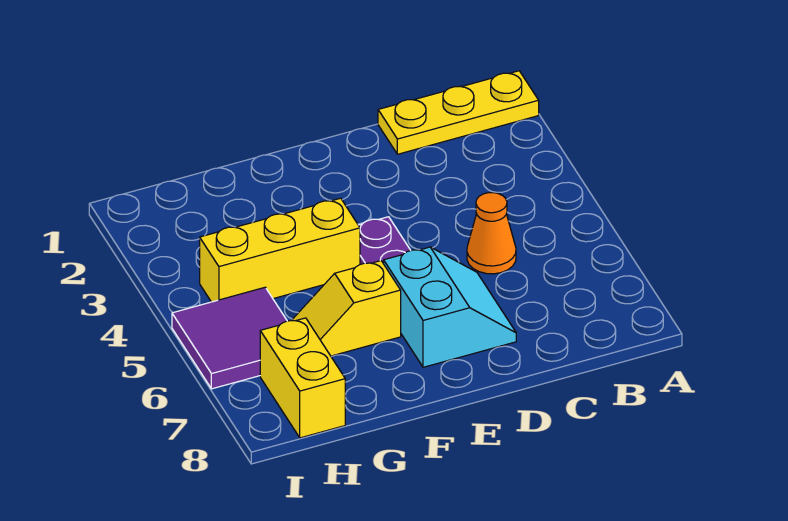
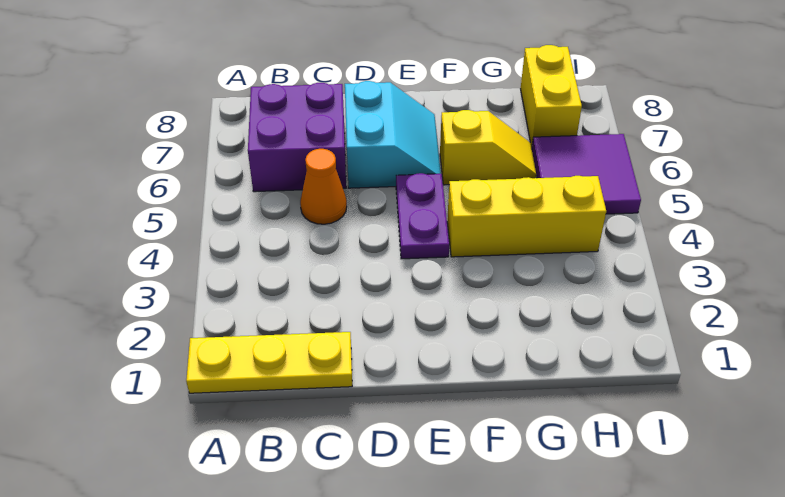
none -> purple 2x2 brick [248,83,346,192]
cyan 2x2 slope [384,247,516,367] -> cyan 2x2 slope turned to [345,81,441,188]

